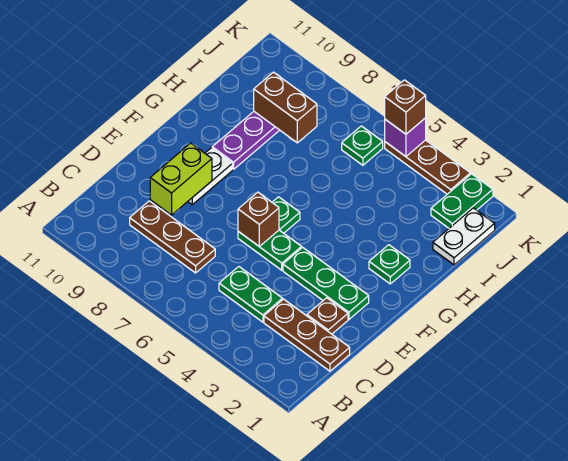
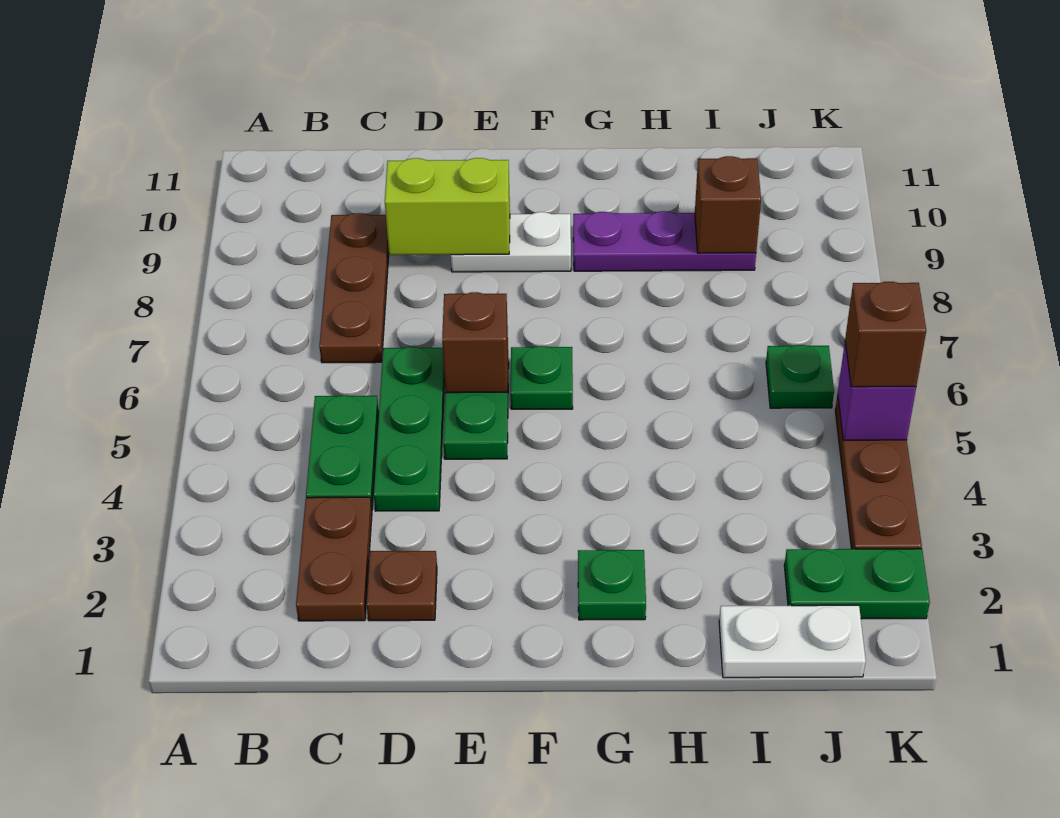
brown 1x3 plate [264,299,350,371] -> brown 1x2 plate [296,497,372,621]
green 1x3 plate [283,247,369,319] -> green 1x3 plate moved to [374,347,445,511]
brown 1x2 brick [254,72,317,143] -> brown 1x1 brick [695,156,761,253]

